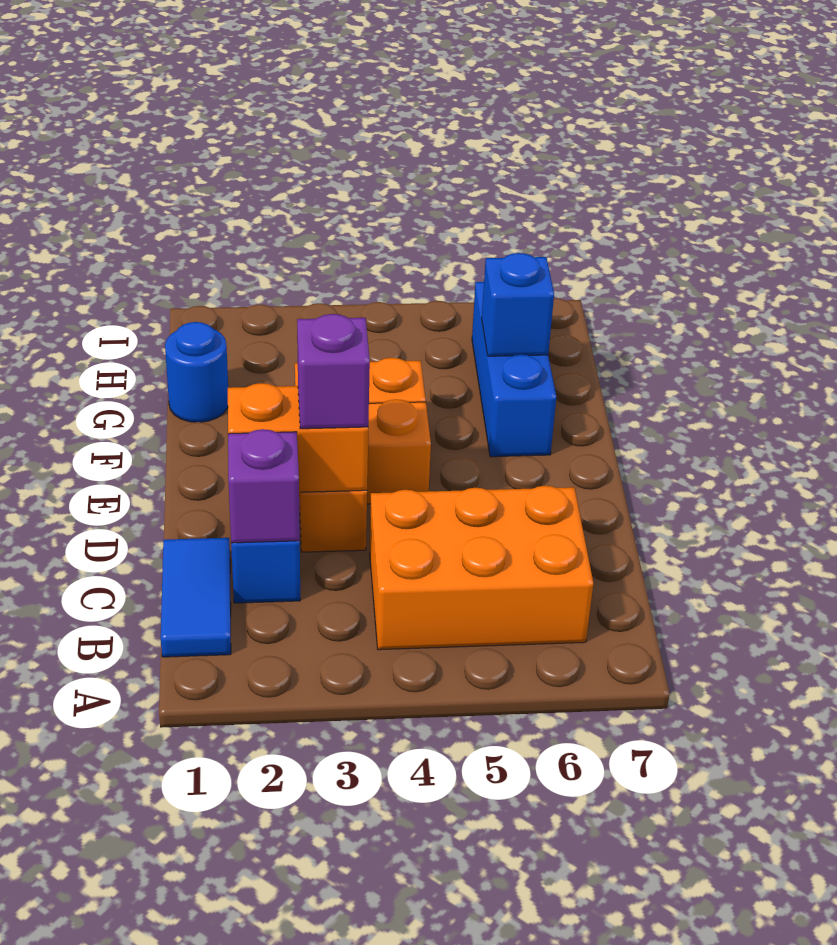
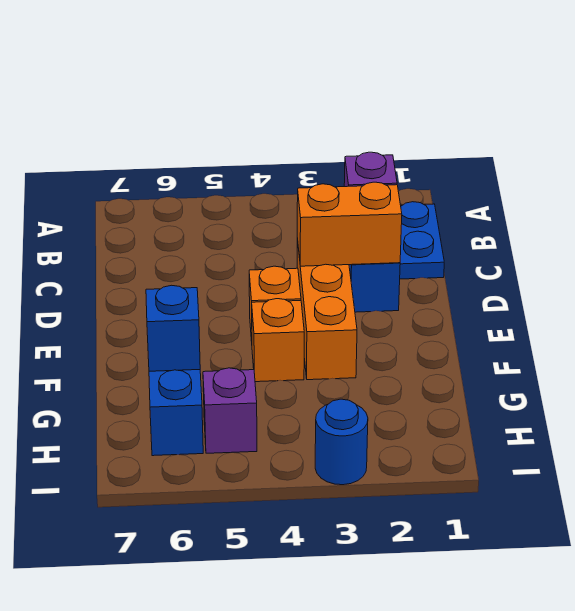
blue 1x2 tile [161,538,231,657] -> blue 1x2 plate [400,202,444,279]
orange 2x3 brick [370,486,593,650] -> none
purple 1x1 brick [297,314,370,429] -> purple 1x1 brick moved to [203,368,257,453]
blue 1x1 round brick [165,322,228,422] -> blue 1x1 round brick moved to [315,399,368,485]

